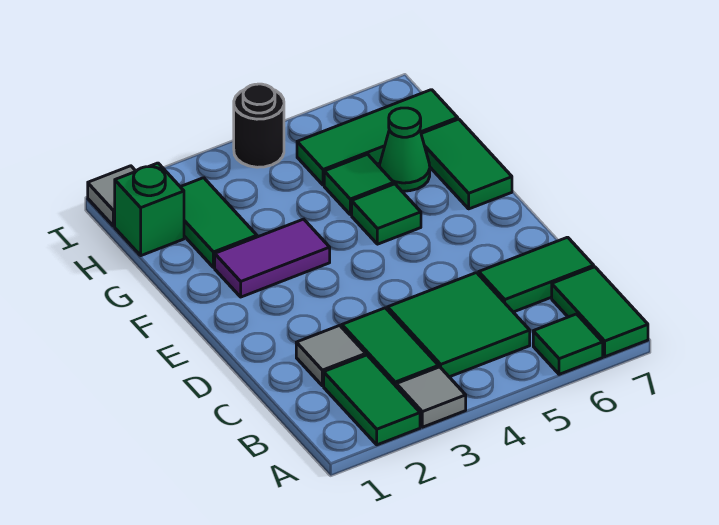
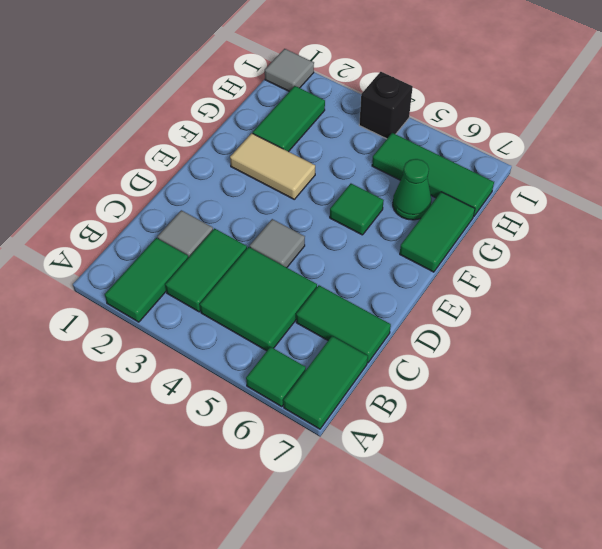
grey 1x1 tile [396,367,466,427] -> grey 1x1 tile moved to [250,219,305,267]
purple 1x2 tile [215,219,330,297] -> tan 1x2 tile [230,133,315,199]
green 1x1 tile [324,154,394,215] -> none
green 1x1 brick [115,163,184,256] -> none
black 1x1 round brick [234,84,284,167] -> black 1x1 brick [359,72,413,139]

